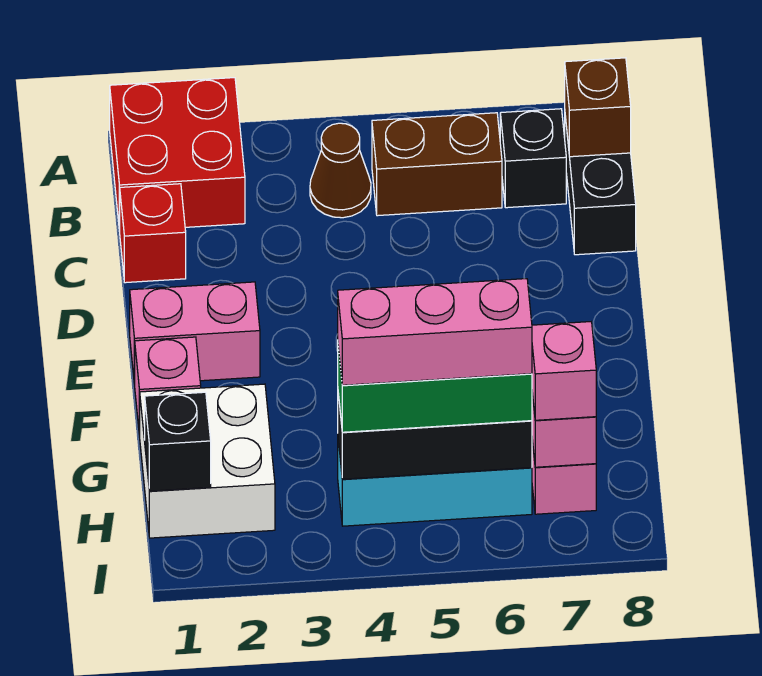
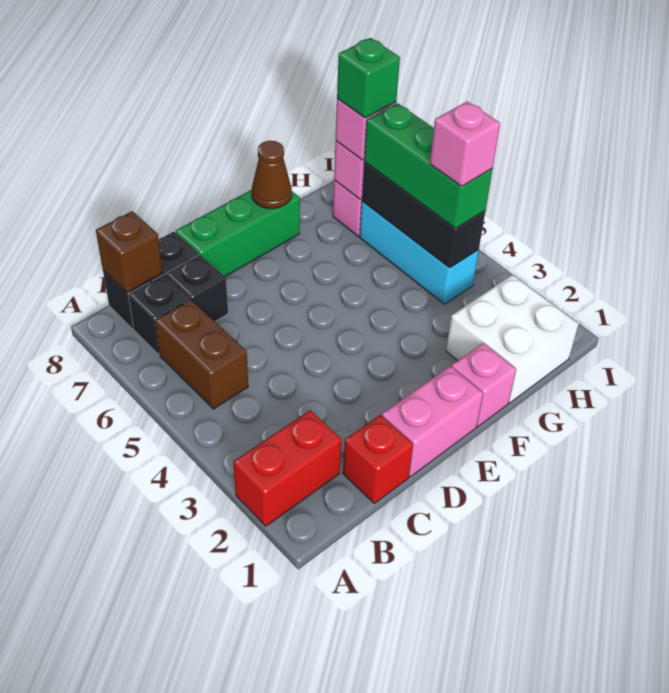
red 2x2 brick [110,78,245,231] -> red 1x2 brick [234,410,342,526]
brown 1x1 cone [310,123,371,218] -> brown 1x1 cone moved to [252,141,292,209]
none -> green 1x3 brick [176,190,300,276]
pink 1x2 brick [130,282,260,384] -> pink 1x2 brick turned to [382,366,483,477]
black 1x1 brick [145,392,211,491] -> black 1x1 brick moved to [166,255,228,321]
pink 1x3 brick [338,279,532,385] -> pink 1x1 brick [430,101,500,187]
none -> green 1x1 brick [337,38,400,118]

